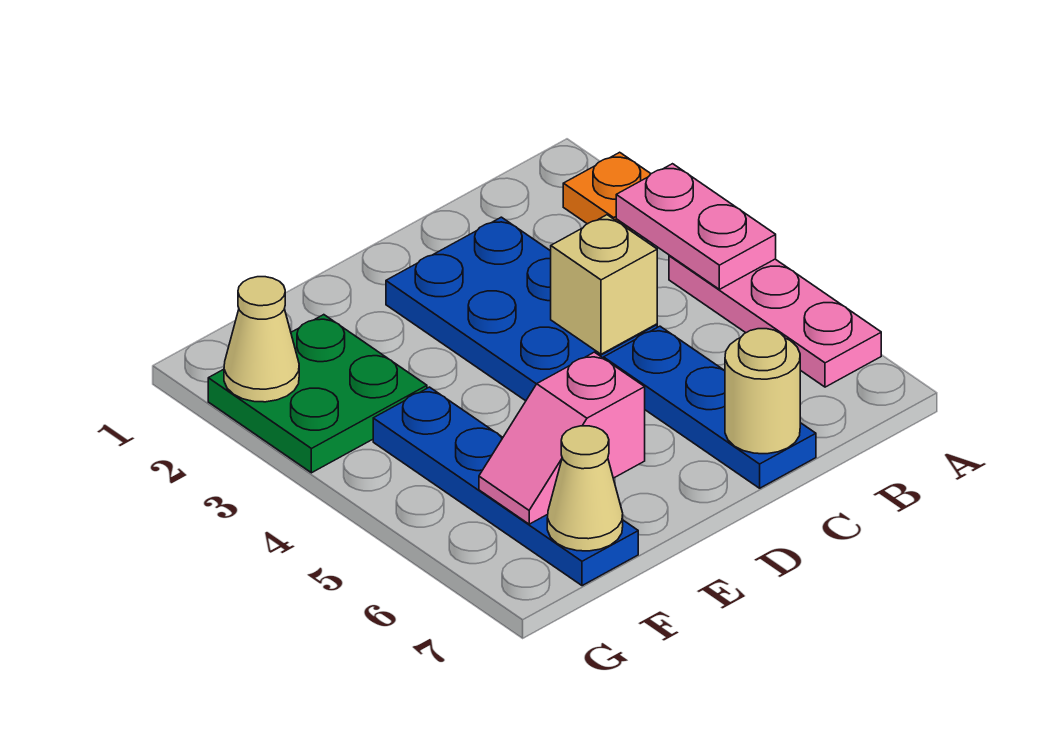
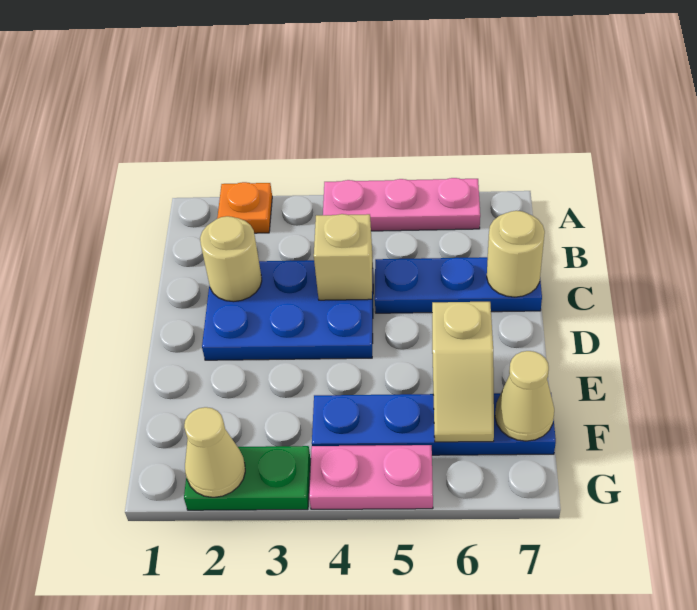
pink 1x2 plate [616,164,776,289] -> pink 1x2 plate moved to [309,445,433,509]
none -> tan 1x1 round brick [200,216,262,302]
pink 1x2 slope [479,352,645,524] -> tan 1x2 slope [432,302,494,442]
green 2x2 plate [208,315,427,473] -> green 1x2 plate [184,446,310,510]

